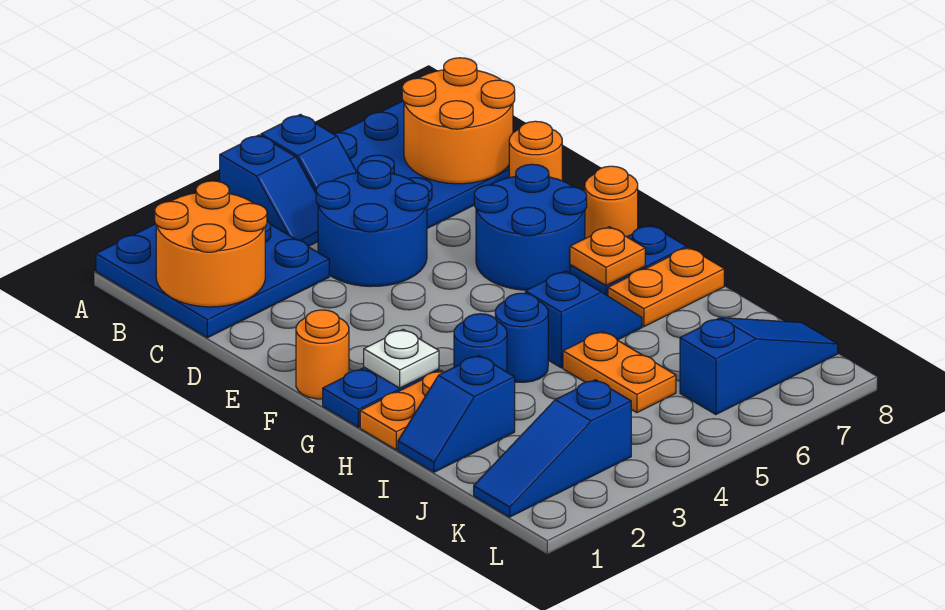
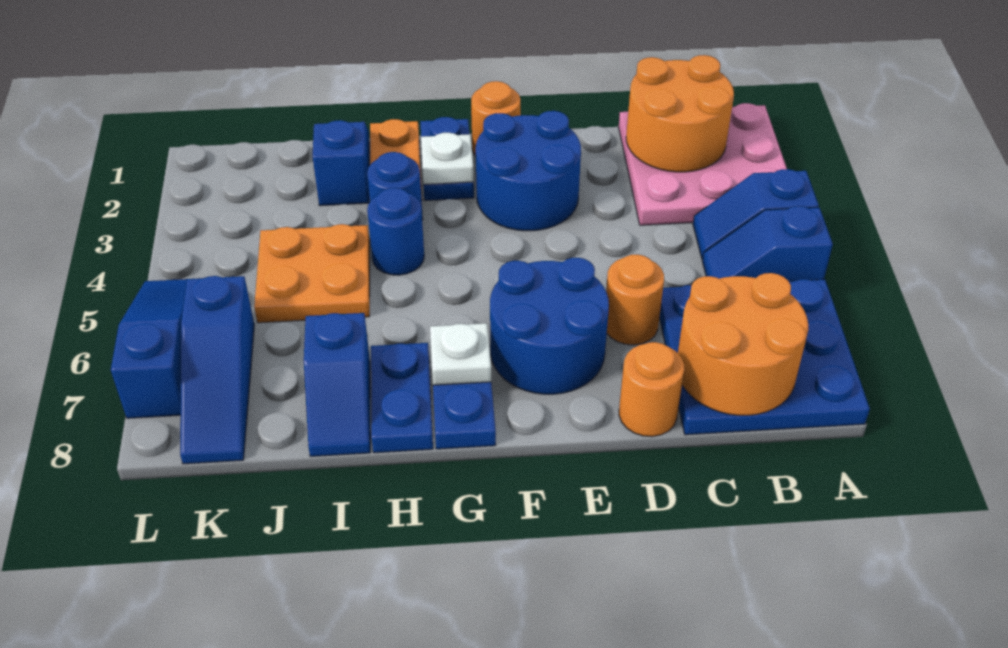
blue 3x3 plate [96,221,329,338] -> pink 3x3 plate [619,103,787,225]
blue 2x2 round brick [316,161,429,287] -> blue 2x2 round brick moved to [476,111,581,231]
orange 1x1 round brick [585,166,638,239] -> orange 1x1 round brick moved to [606,255,664,345]
orange 1x1 plate [570,227,645,286] -> white 1x1 plate [430,323,491,385]
blue 1x2 slope [525,271,642,368] -> blue 1x2 slope moved to [304,313,370,456]
orange 1x2 plate [608,247,724,327] -> blue 1x2 plate [371,343,433,453]
orange 1x2 plate [563,331,676,413] -> orange 2x2 plate [254,224,370,323]
blue 1x3 slope [474,380,631,517] -> blue 1x3 slope moved to [111,279,187,418]

